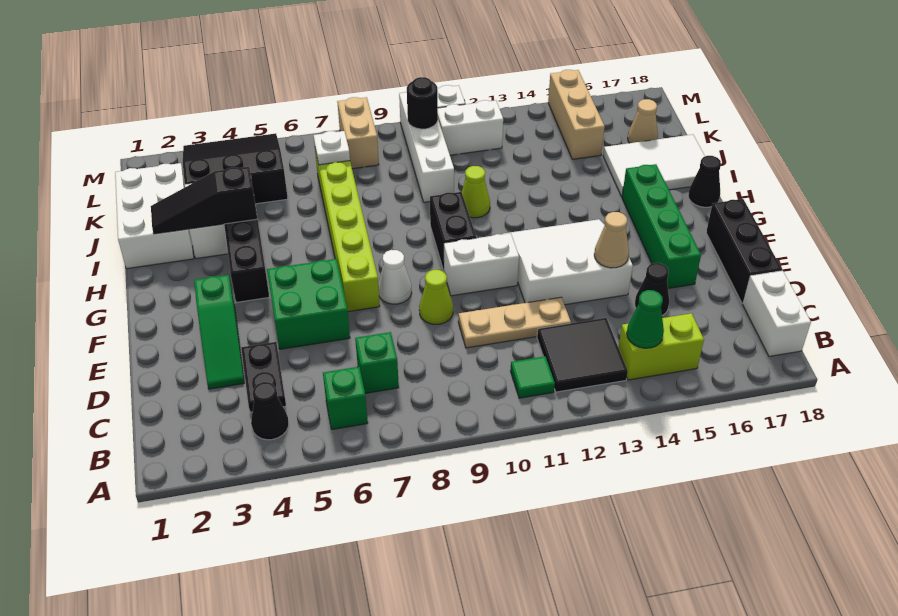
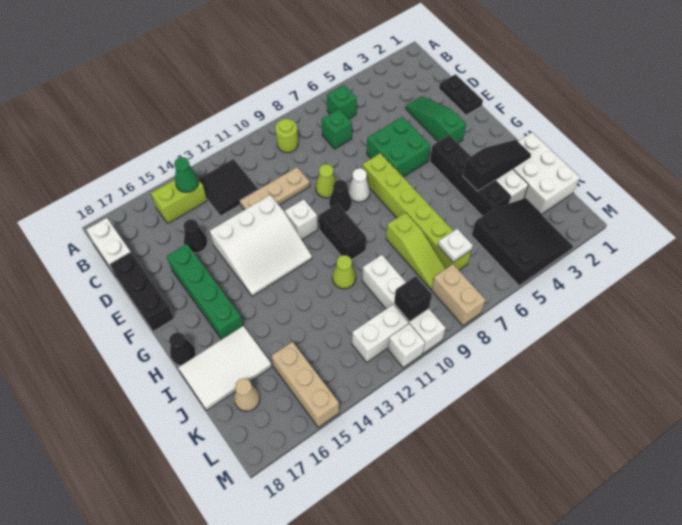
black 1x1 cone [251,382,289,440] -> black 1x1 cone moved to [329,180,351,213]
none -> lime 1x1 round brick [275,119,298,153]
green 1x1 tile [511,356,555,398] -> none
black 1x2 plate [241,342,286,412] -> black 1x2 plate moved to [439,74,483,115]
tan 1x1 cone [594,212,629,268] -> none
white 1x2 brick [444,233,519,296] -> white 1x1 brick [285,199,318,240]
none -> lime 1x3 slope [386,213,445,289]
black 3x3 slope [183,133,288,204] -> black 3x3 slope turned to [472,198,573,286]
black 1x1 round brick [407,77,438,129] -> black 1x1 brick [394,276,432,322]

